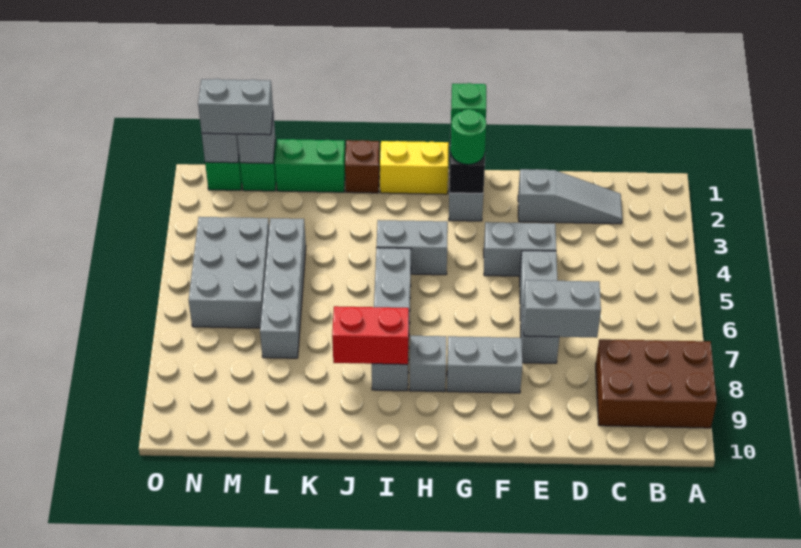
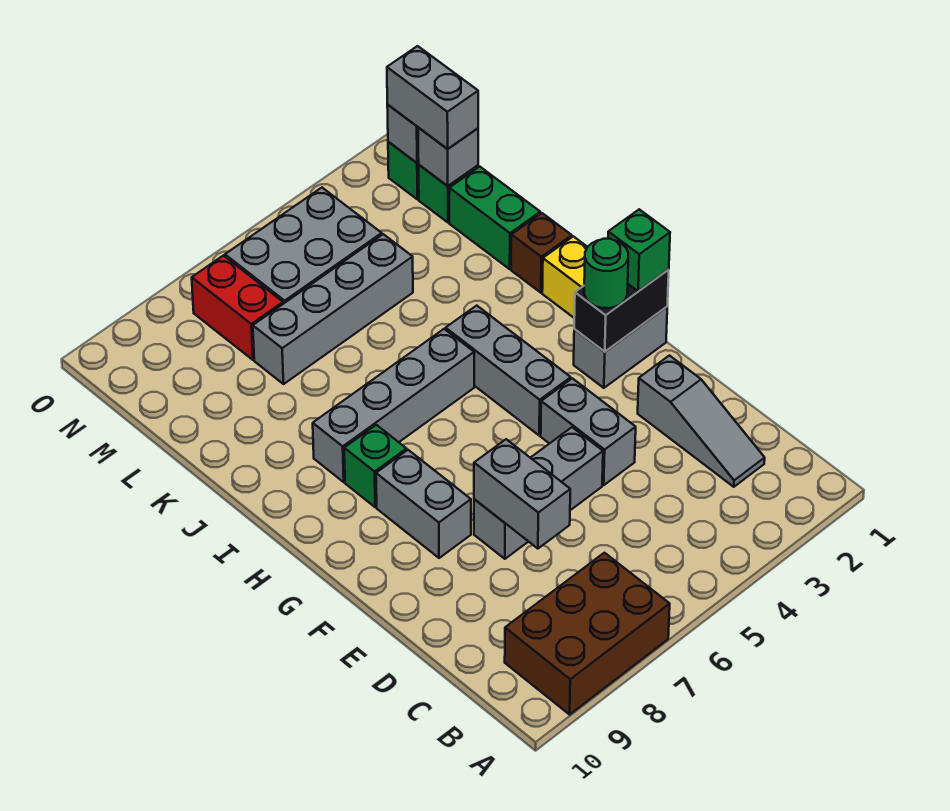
brown 2x3 brick [596,339,717,428] -> brown 2x3 brick turned to [505,553,670,715]
grey 1x2 brick [376,220,448,275] -> grey 1x3 brick [446,306,571,435]
grey 1x1 brick [409,336,446,392] -> green 1x1 brick [344,425,407,507]
red 1x2 brick [332,306,409,364] -> red 1x2 brick moved to [192,256,283,360]

